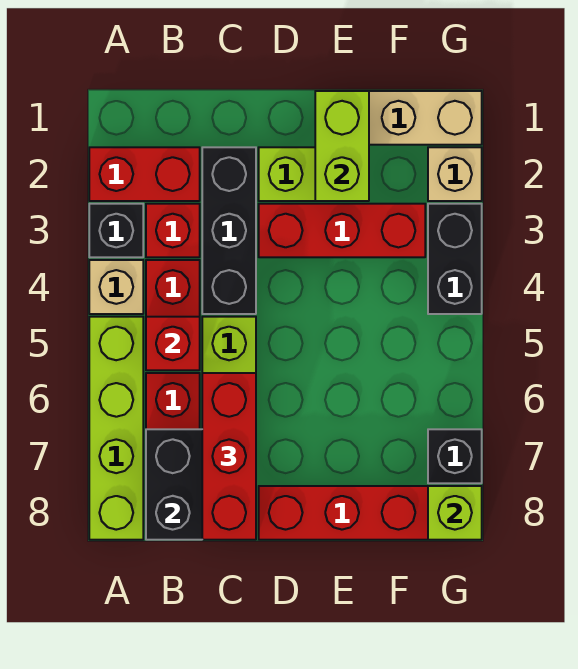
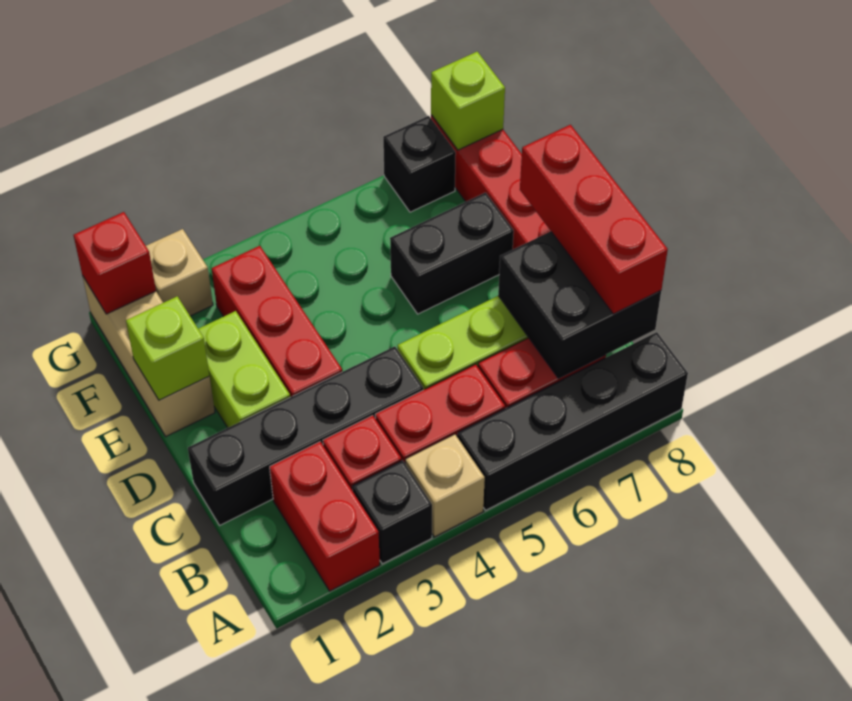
lime 1x4 brick [89,317,143,540] -> black 1x4 brick [457,332,688,510]
red 1x1 brick [146,317,200,370] -> red 1x1 brick moved to [74,212,156,314]
black 1x3 brick [202,147,256,314] -> black 1x4 brick [188,346,423,525]
red 1x3 brick [202,373,256,540] -> red 1x3 brick turned to [520,125,668,314]
lime 1x2 brick [315,91,369,201] -> lime 1x1 brick [126,296,209,400]
black 1x2 brick [428,204,482,314] -> black 1x2 brick moved to [390,193,514,314]

